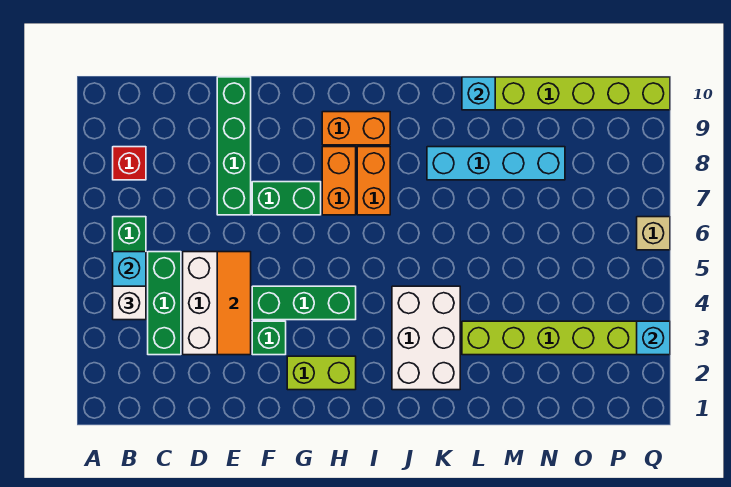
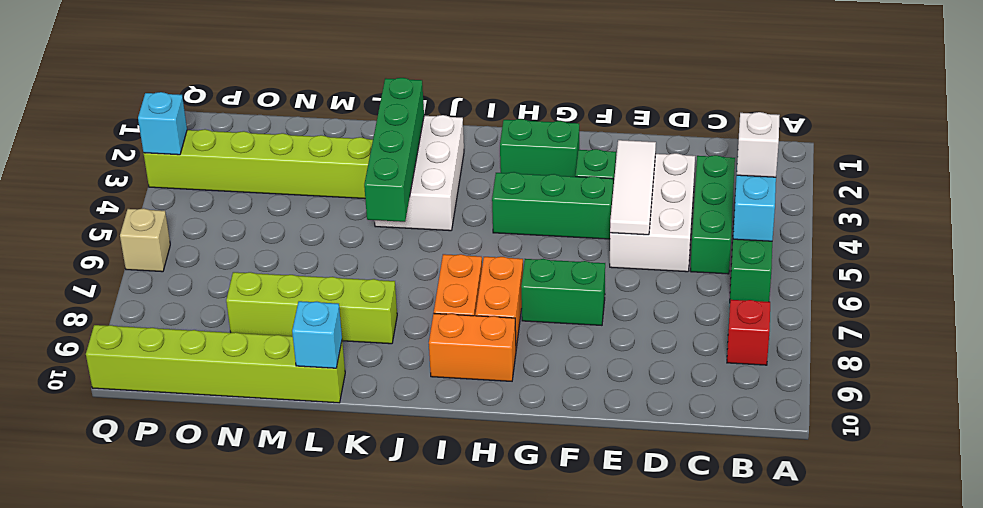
orange 1x3 tile [217,252,251,355] -> white 1x3 tile [610,140,656,235]
green 1x4 brick [217,77,251,215] -> green 1x4 brick moved to [364,78,424,222]
lime 1x2 brick [287,356,356,390] -> green 1x2 brick [500,119,579,177]
cyan 1x4 brick [427,147,565,180] -> lime 1x4 brick [226,272,397,344]

